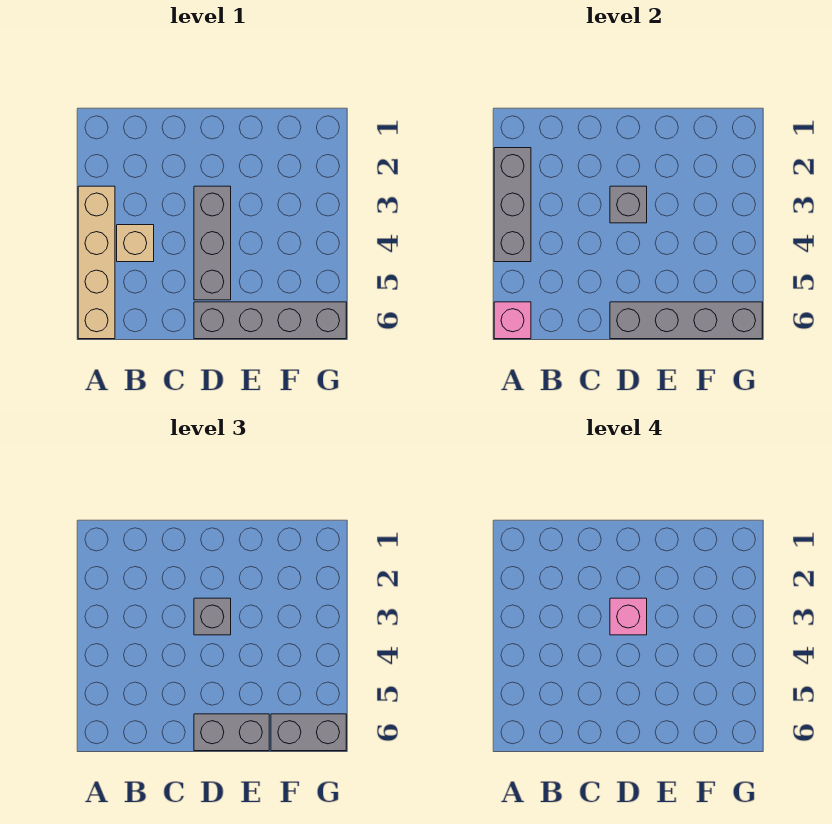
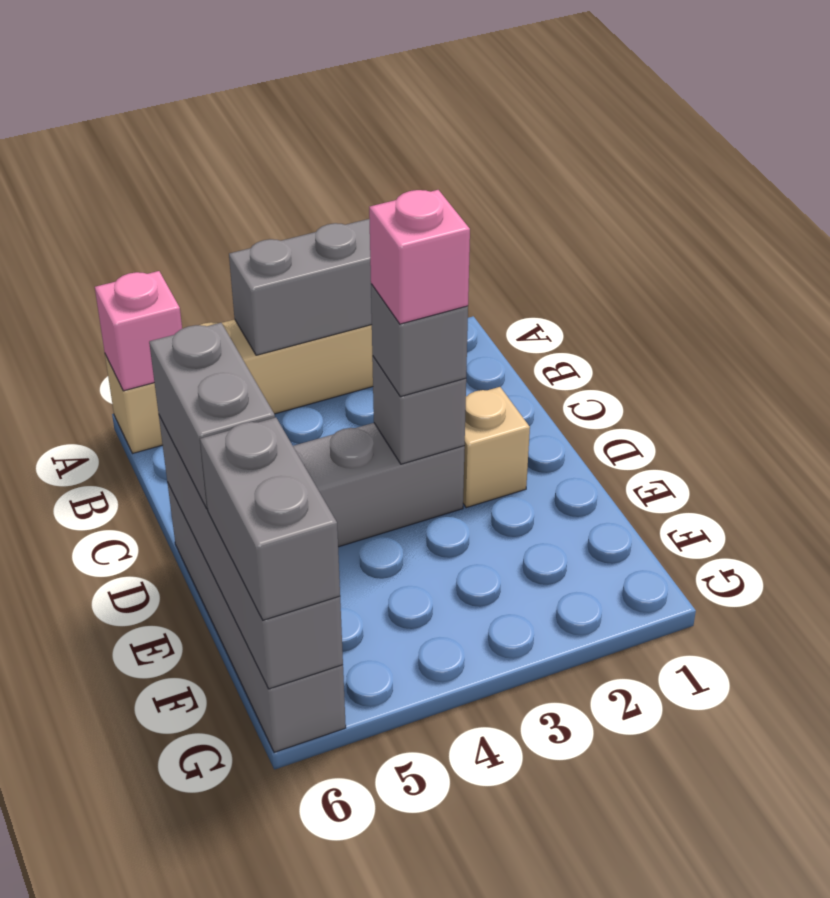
tan 1x1 brick [117,225,154,262] -> tan 1x1 brick moved to [463,387,530,508]

